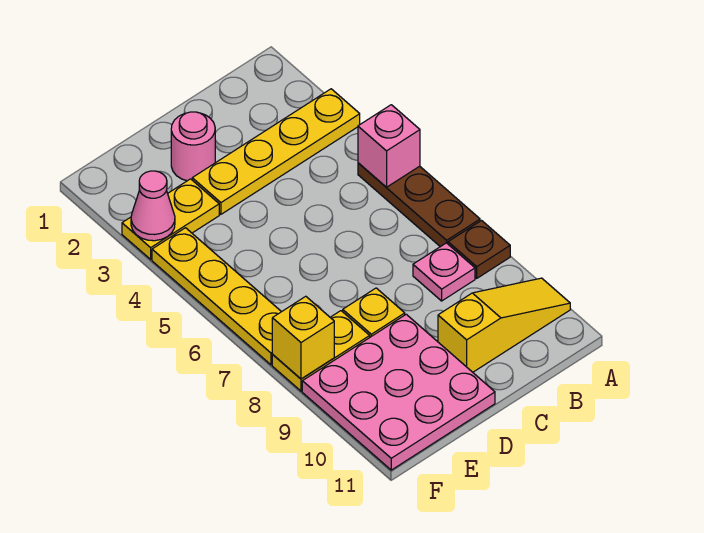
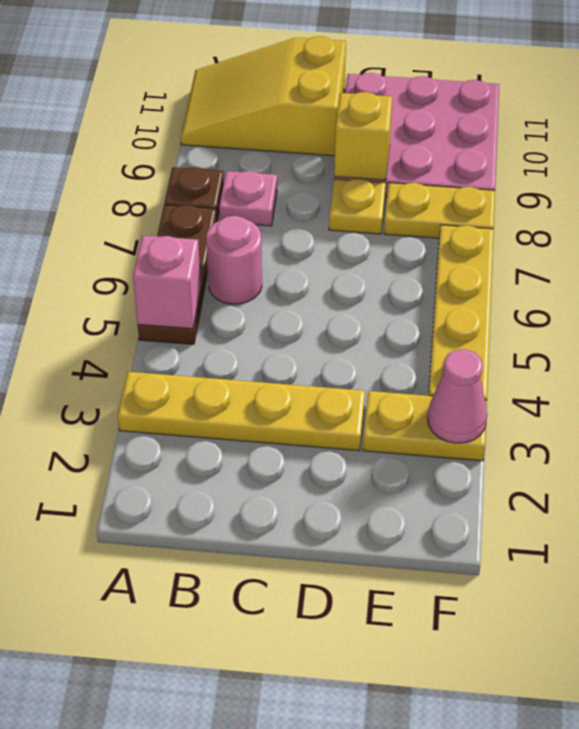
yellow 1x3 slope [438,278,570,372] -> yellow 2x3 slope [181,36,346,156]
pink 1x1 round brick [171,112,215,181] -> pink 1x1 round brick moved to [206,216,262,304]
yellow 1x1 brick [272,296,334,379] -> yellow 1x1 brick moved to [334,92,392,180]

